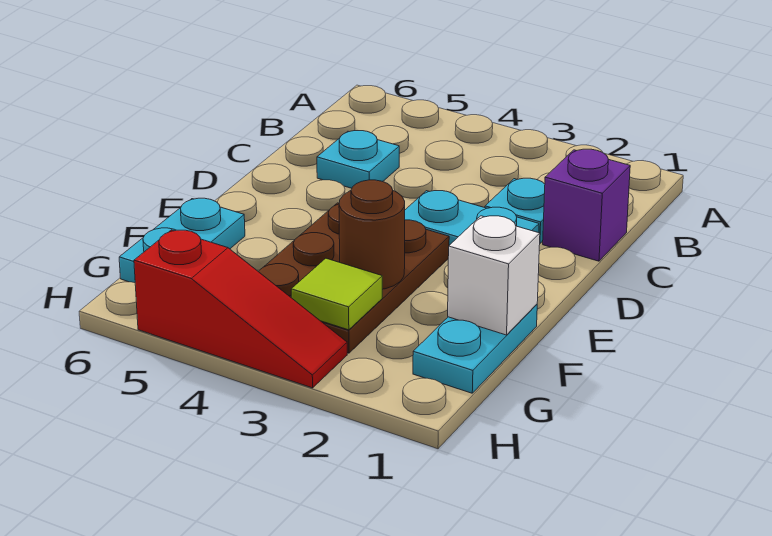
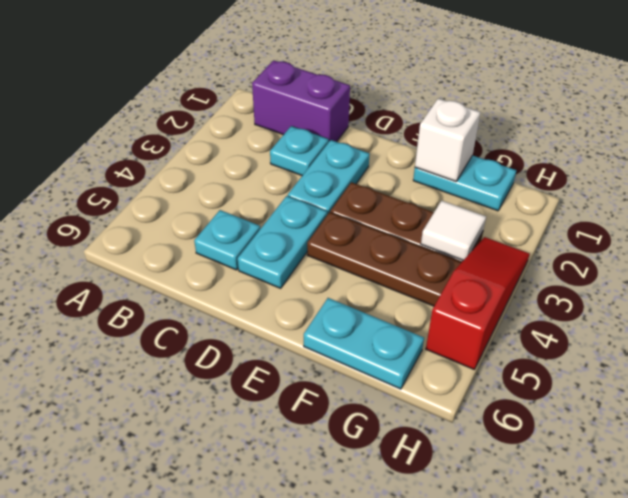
purple 1x1 brick [543,149,630,261] -> purple 1x2 brick [252,60,350,142]
none -> cyan 1x2 plate [238,196,327,288]
brown 1x1 round brick [339,180,405,289] -> none
lime 1x1 tile [291,258,382,330] -> white 1x1 tile [421,201,486,260]

